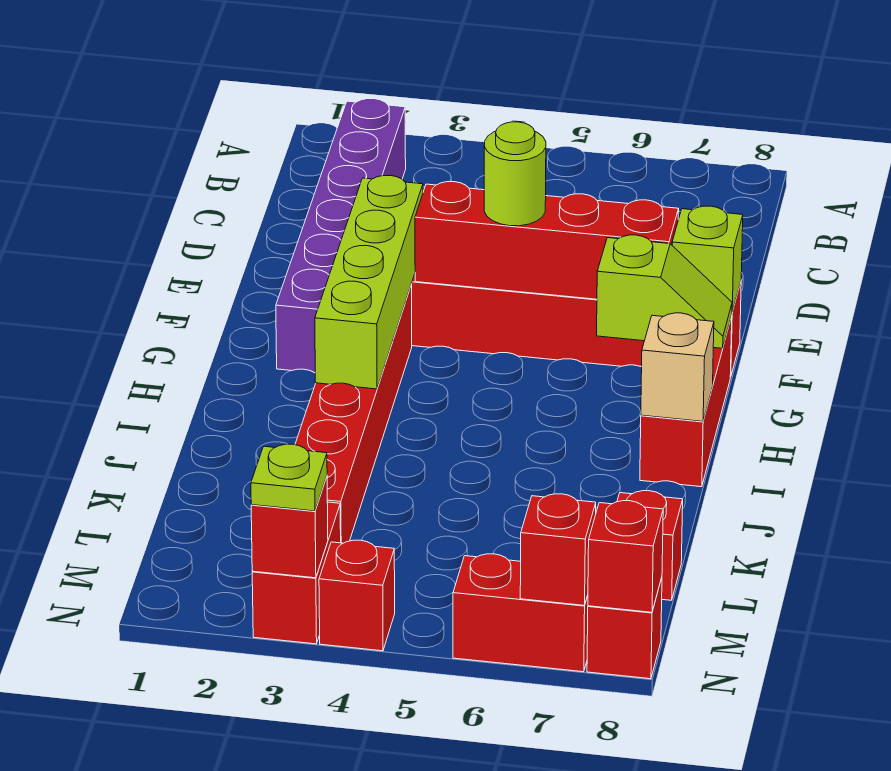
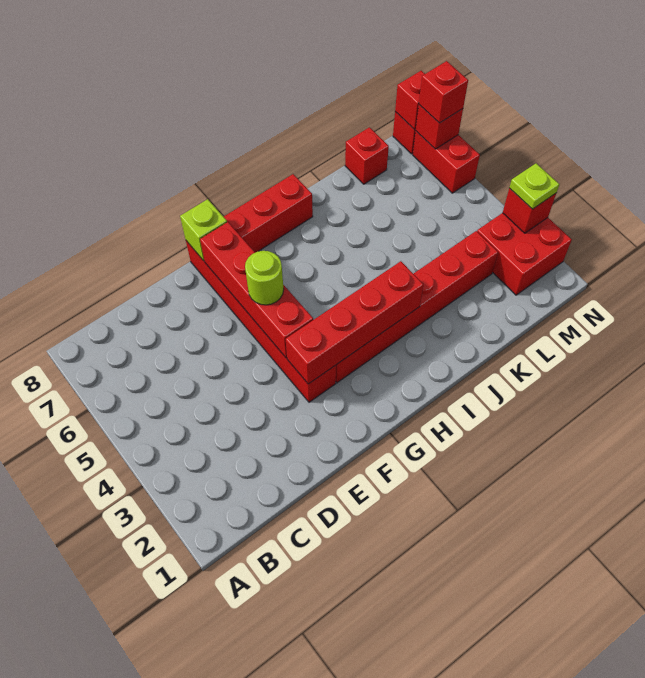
purple 1x6 brick [276,99,406,373] -> none
lime 1x4 brick [315,176,423,389] -> red 1x4 brick [286,261,423,384]
lime 1x2 slope [597,235,732,348] -> none
tan 1x1 brick [641,313,714,421] -> none
red 1x2 brick [252,502,341,644] -> red 2x2 brick [477,213,572,295]
red 1x1 brick [319,540,395,651] -> red 1x1 brick moved to [419,61,468,123]

